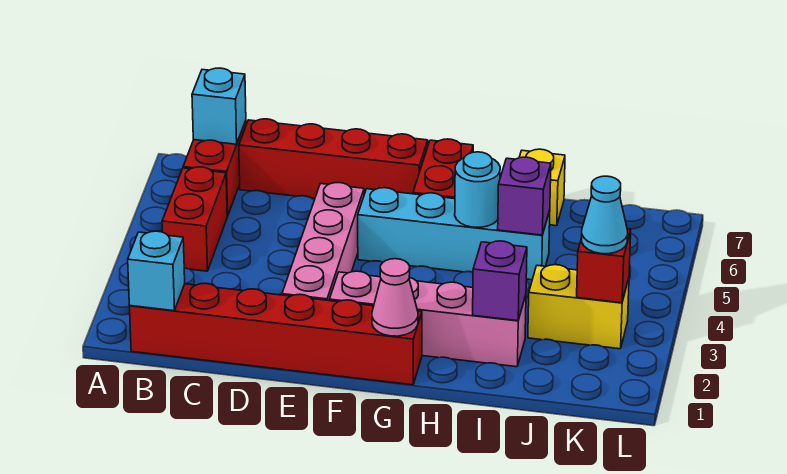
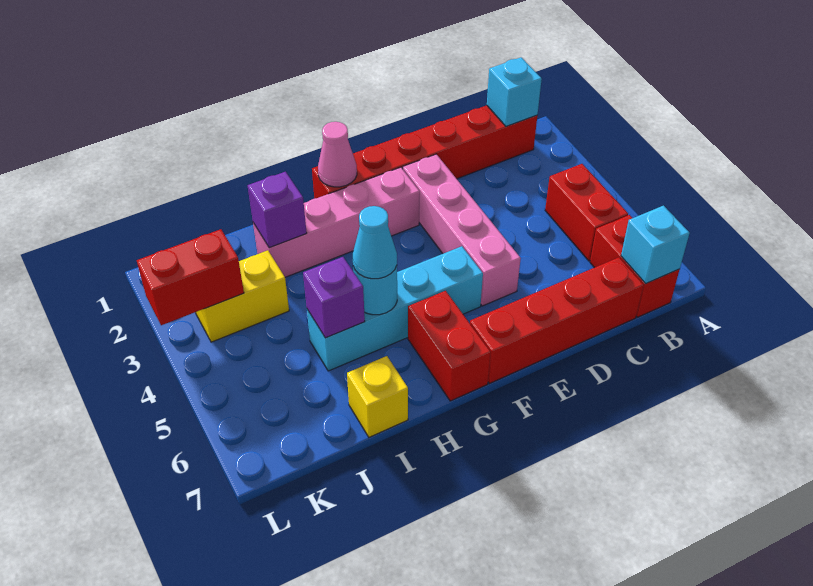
red 1x1 brick [577,229,631,303] -> red 1x2 brick [137,229,244,325]
cyan 1x1 cone [582,176,628,254] -> cyan 1x1 cone moved to [353,206,397,279]

